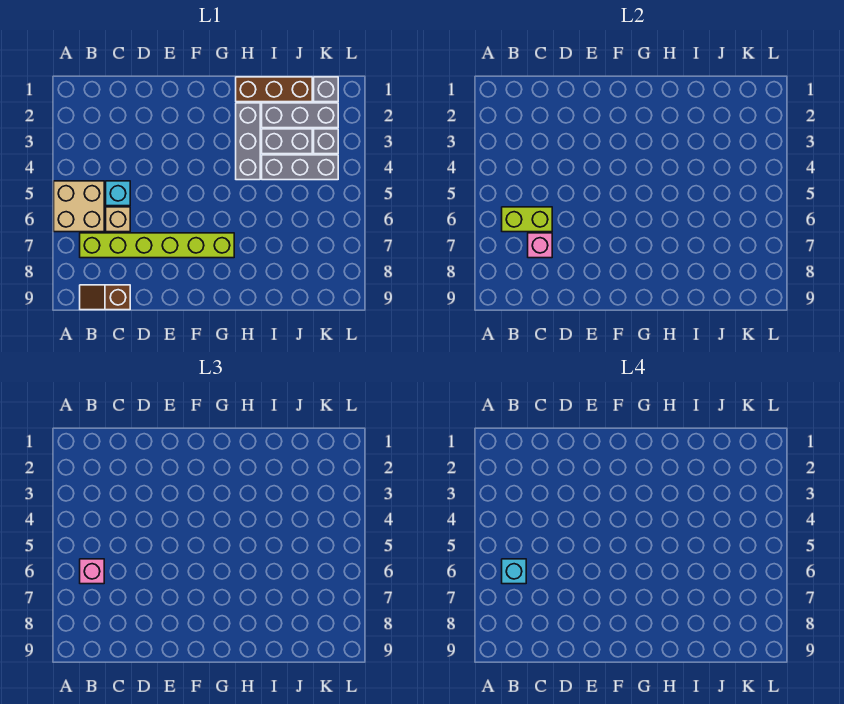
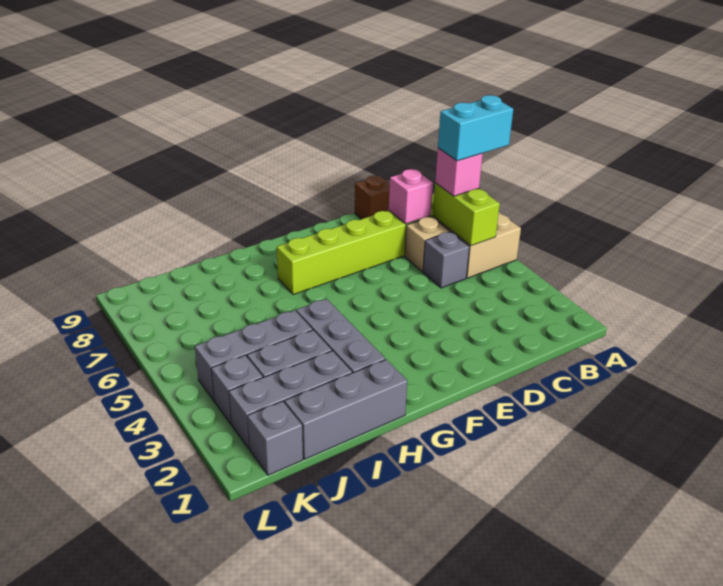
lime 1x2 brick [502,207,552,232] -> lime 1x2 brick turned to [433,183,500,246]
cyan 1x1 brick [502,559,526,584] -> cyan 1x2 brick [438,95,513,161]
cyan 1x1 brick [106,181,130,206] -> grey 1x1 brick [423,232,469,288]
brown 1x3 brick [236,77,312,102] -> grey 1x3 brick [284,360,407,459]

